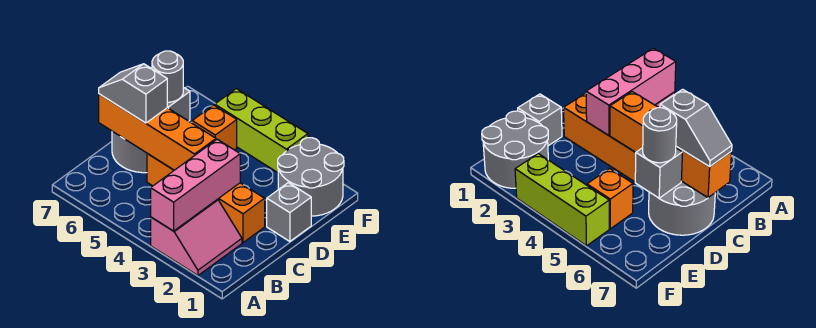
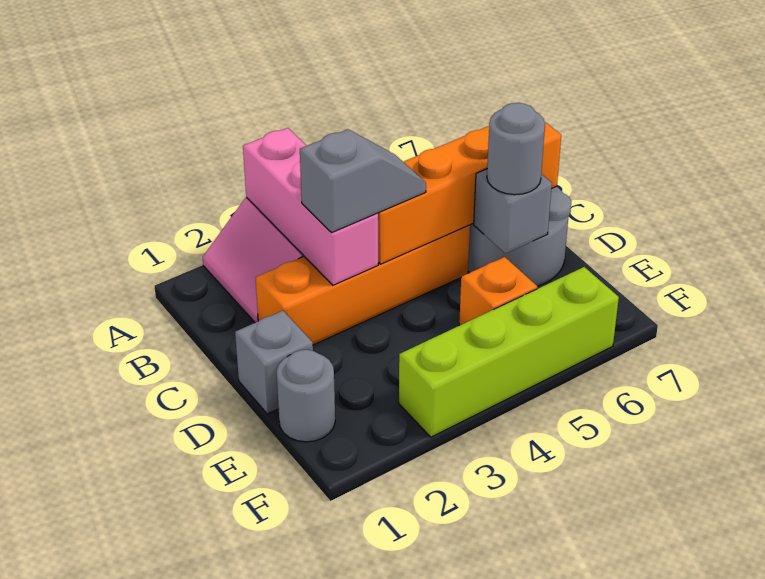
grey 1x2 slope [99,64,167,123] -> grey 1x2 slope moved to [300,129,426,232]
grey 2x2 round brick [278,138,344,216] -> grey 1x1 round brick [277,350,335,442]
lime 1x3 brick [215,89,308,173] -> lime 1x4 brick [399,267,619,437]

